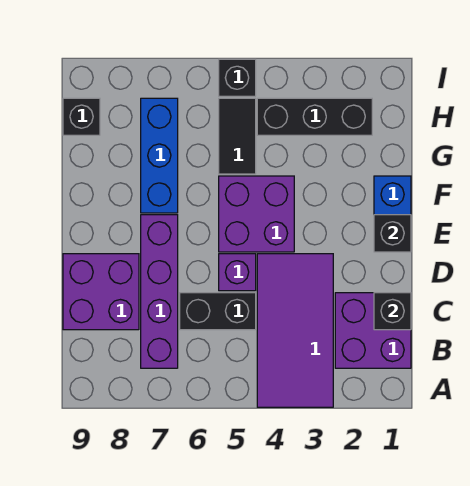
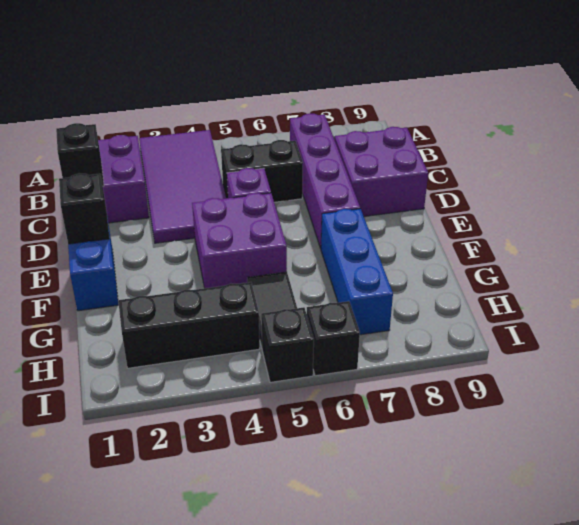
black 1x1 brick [63,98,100,135] -> black 1x1 brick moved to [307,301,360,376]

